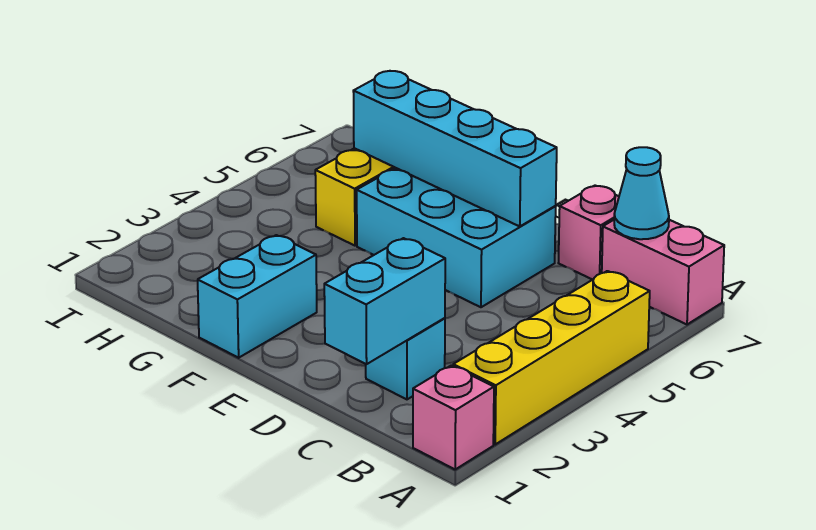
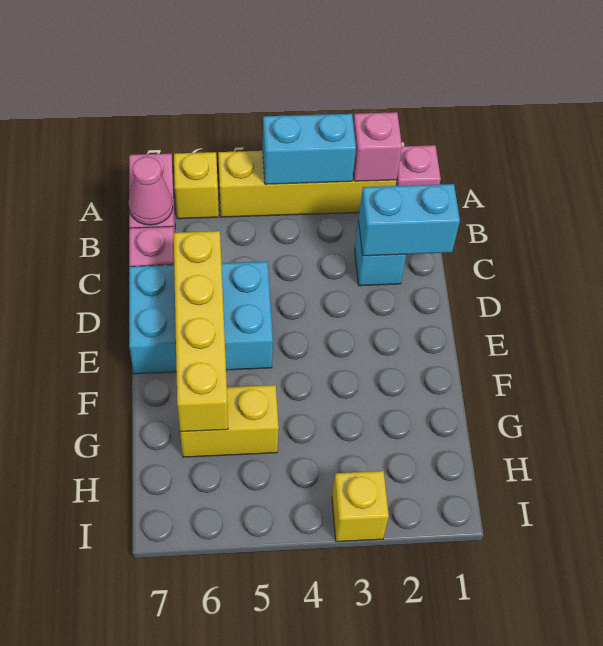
none -> pink 1x1 brick [353,112,402,181]
none -> yellow 1x1 brick [174,152,219,219]
cyan 1x1 cone [614,147,669,239] -> pink 1x1 cone [128,157,173,225]
cyan 2x3 brick [357,168,556,307] -> cyan 2x3 brick turned to [129,262,273,374]
cyan 1x4 brick [353,71,557,226] -> yellow 1x4 brick [174,231,228,432]
cyan 1x2 brick [198,235,317,358] -> cyan 1x2 brick moved to [263,114,356,184]
none -> yellow 1x1 brick [332,471,389,542]

